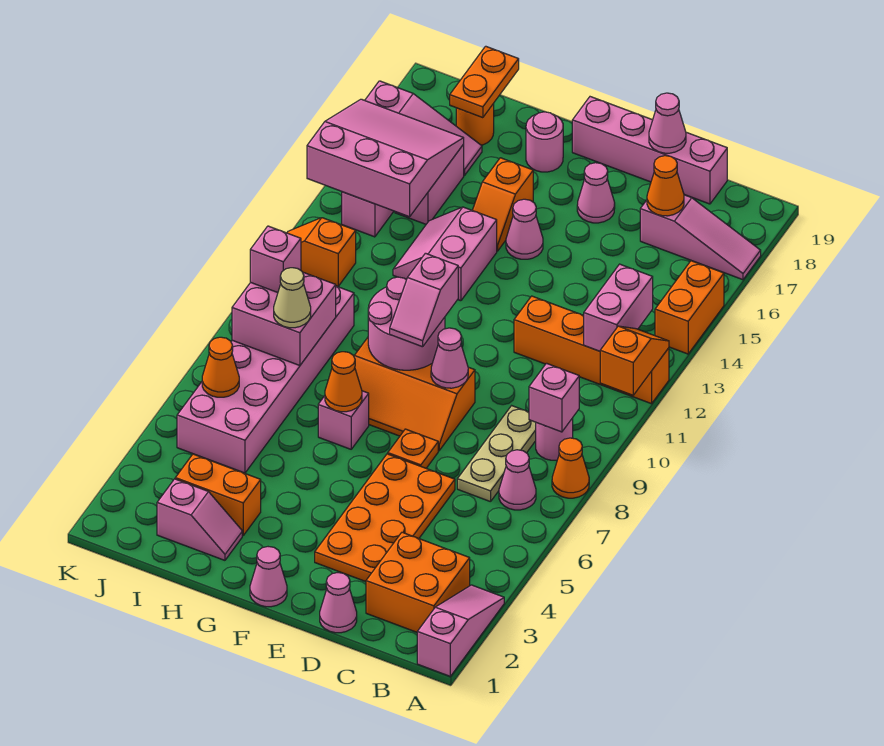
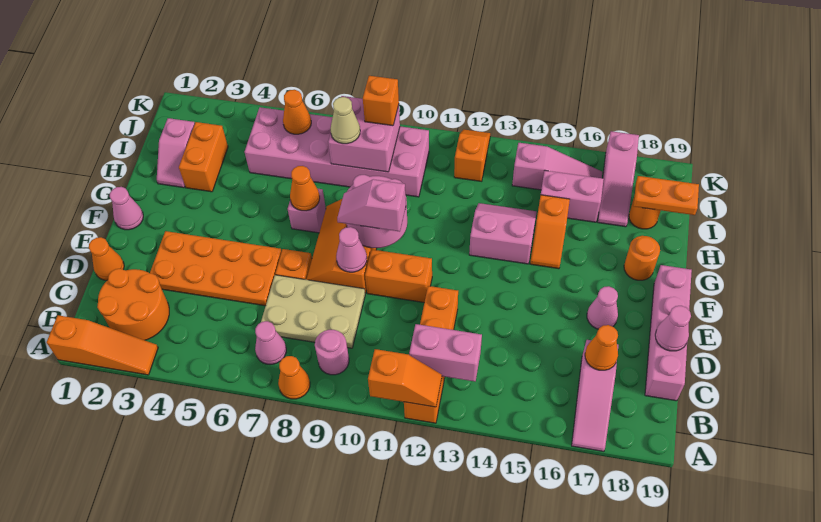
pink 1x3 slope [417,585,504,676] -> orange 1x3 slope [47,315,158,375]
orange 1x2 brick [655,261,724,354] -> orange 1x2 brick moved to [365,249,432,302]
orange 2x2 brick [366,532,470,632] -> orange 2x2 round brick [97,269,169,340]
pink 1x1 brick [529,363,579,432] -> none
tan 1x3 plate [457,406,536,502] -> tan 2x3 plate [261,275,365,348]
pink 1x1 cone [320,573,357,633] -> orange 1x1 cone [89,237,124,280]
pink 1x1 cone [506,199,543,259] -> none
orange 1x2 slope [472,158,533,251] -> orange 1x2 slope turned to [530,195,570,269]
pink 1x1 round brick [526,112,563,172] -> orange 1x1 round brick [624,236,660,280]
pink 3x3 slope [307,99,464,217] -> none
pink 1x1 brick [250,226,301,293] -> orange 1x1 brick [363,76,399,126]

